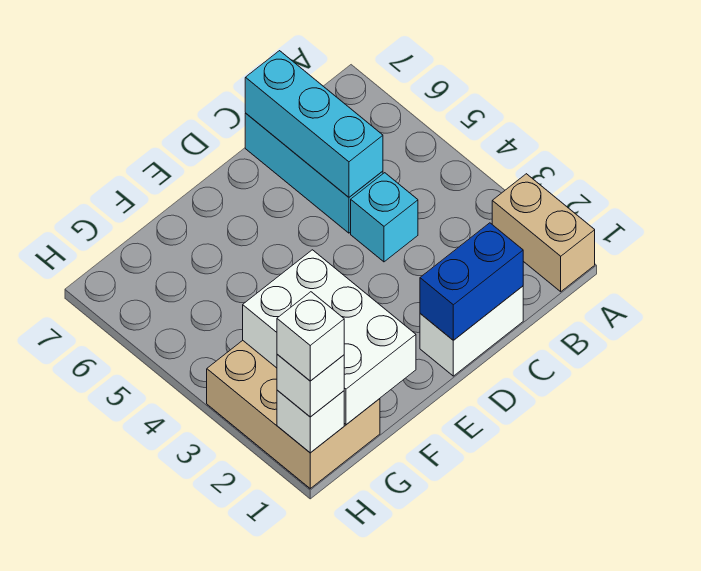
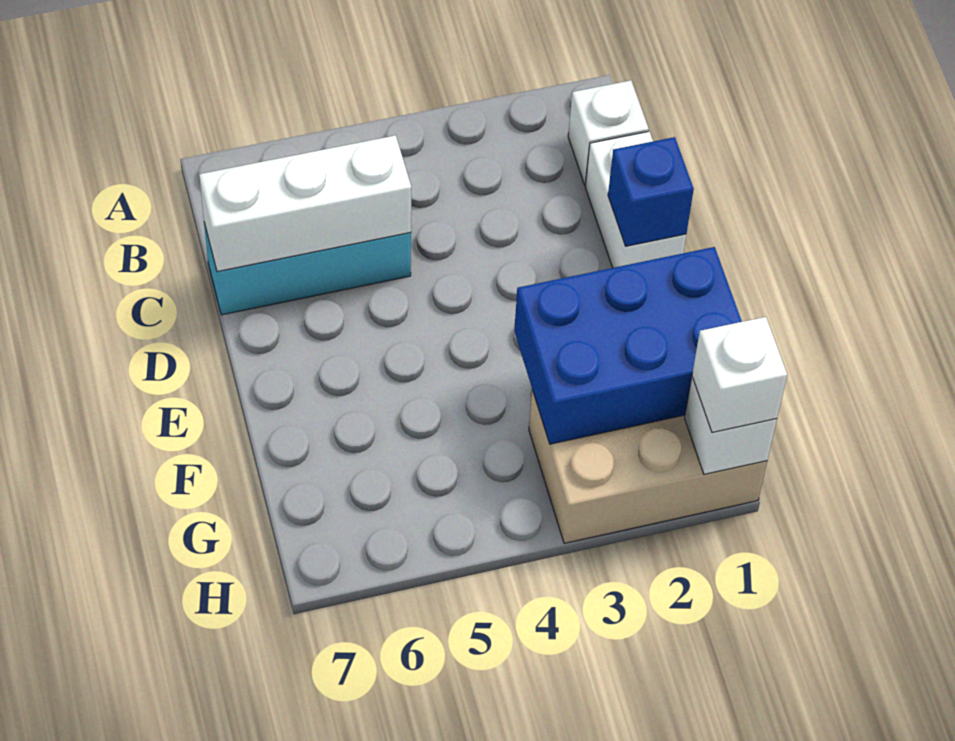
tan 1x2 brick [492,174,595,292] -> none
blue 1x2 brick [420,223,523,340] -> blue 1x1 brick [608,137,694,246]
cyan 1x1 brick [351,173,418,262] -> none
cyan 1x3 brick [245,51,383,197] -> white 1x3 brick [199,135,411,272]
white 2x3 brick [243,250,416,424] -> blue 2x3 brick [514,247,742,444]
white 1x1 brick [277,292,344,381] -> white 1x1 brick moved to [568,80,649,185]

